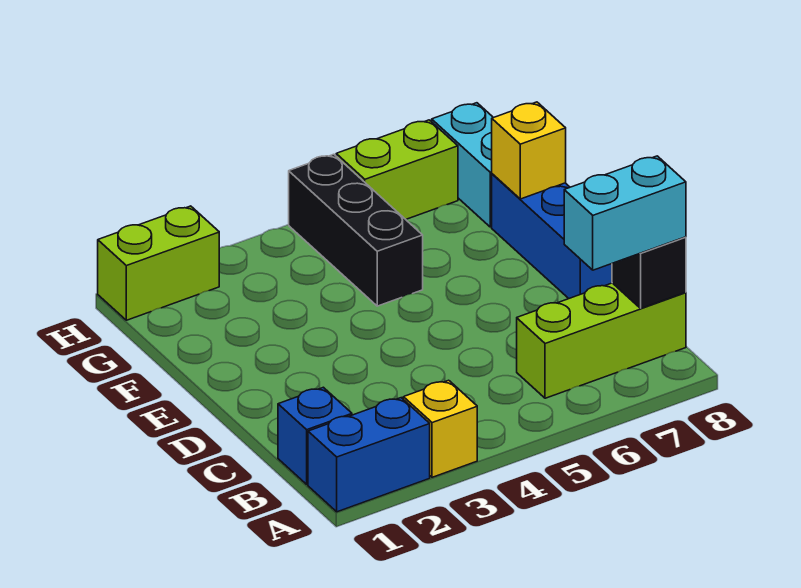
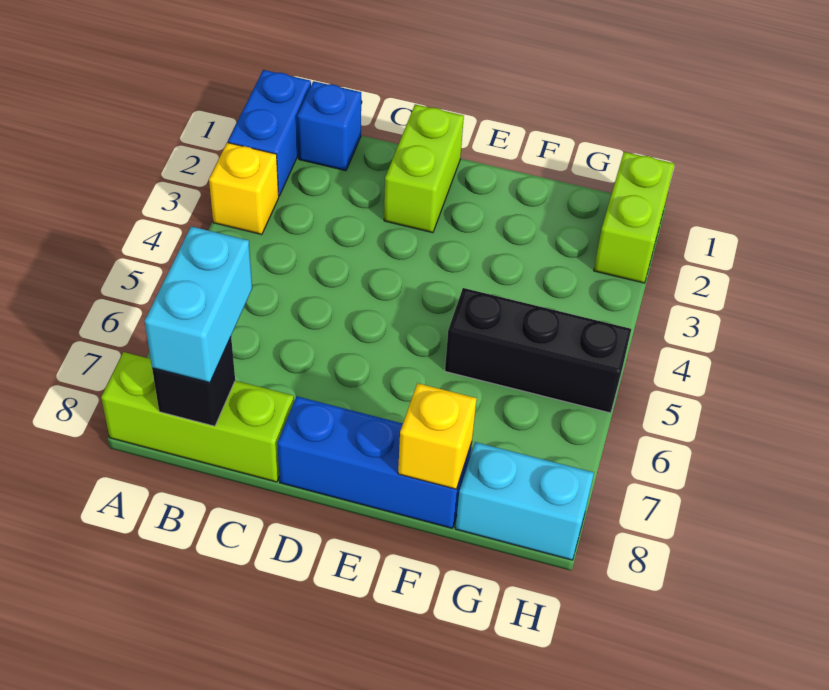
lime 1x3 brick [517,283,686,398] -> lime 1x3 brick turned to [101,352,294,482]
lime 1x2 brick [336,120,458,219] -> lime 1x2 brick moved to [384,104,464,233]

